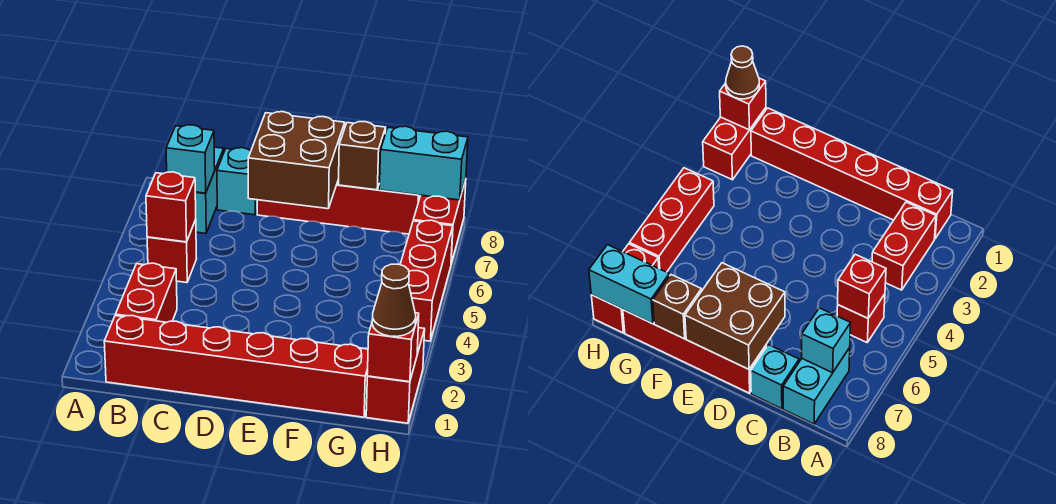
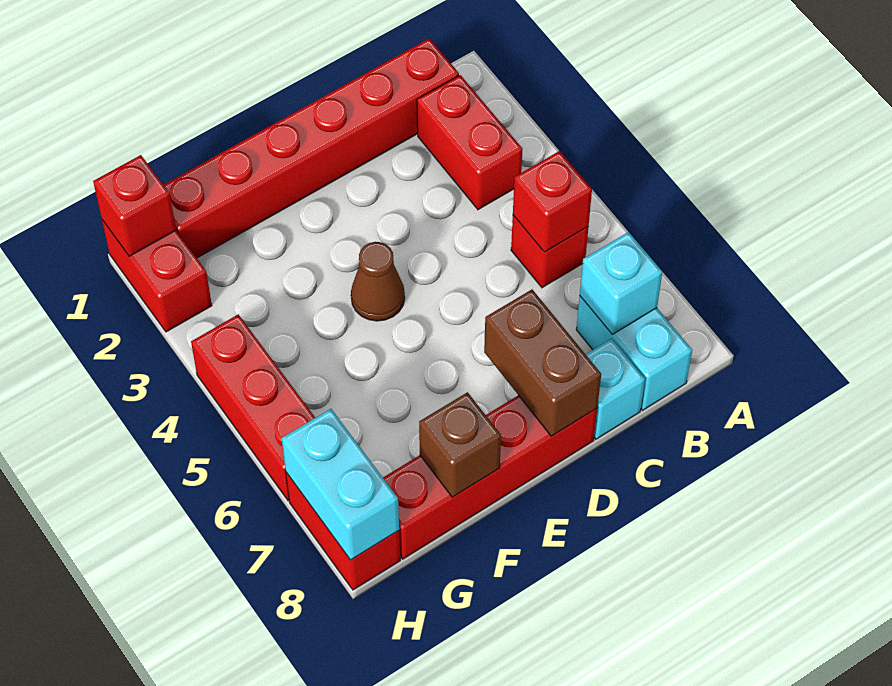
brown 2x2 brick [248,112,345,209] -> brown 1x2 brick [484,290,601,436]
cyan 1x2 brick [379,126,468,200] -> cyan 1x2 brick turned to [282,409,399,560]
brown 1x1 cone [372,264,416,337] -> brown 1x1 cone moved to [351,242,405,321]

